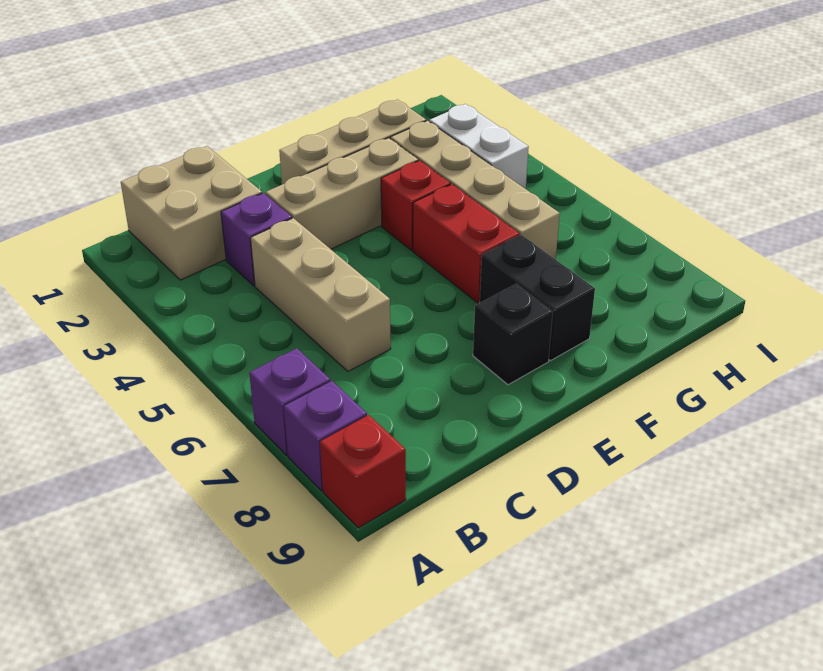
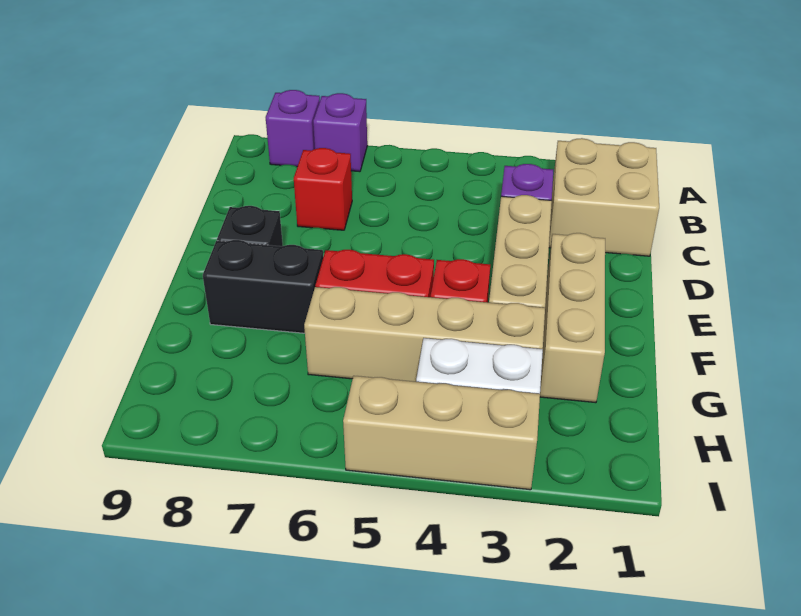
red 1x1 brick [320,415,406,528] -> red 1x1 brick moved to [294,148,352,230]
tan 1x3 brick [251,218,391,371] -> tan 1x3 brick moved to [343,376,540,490]

